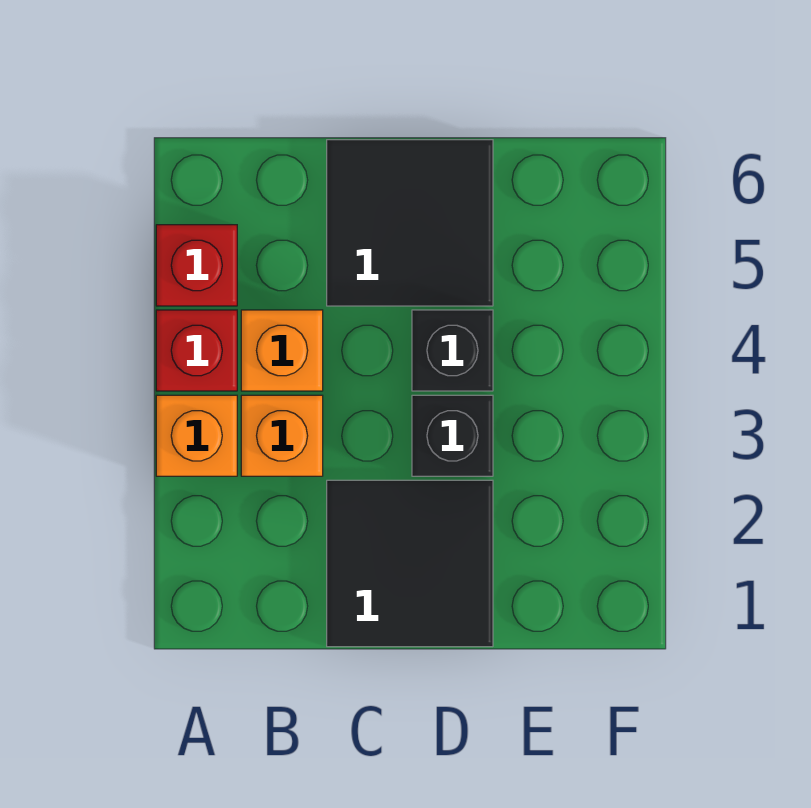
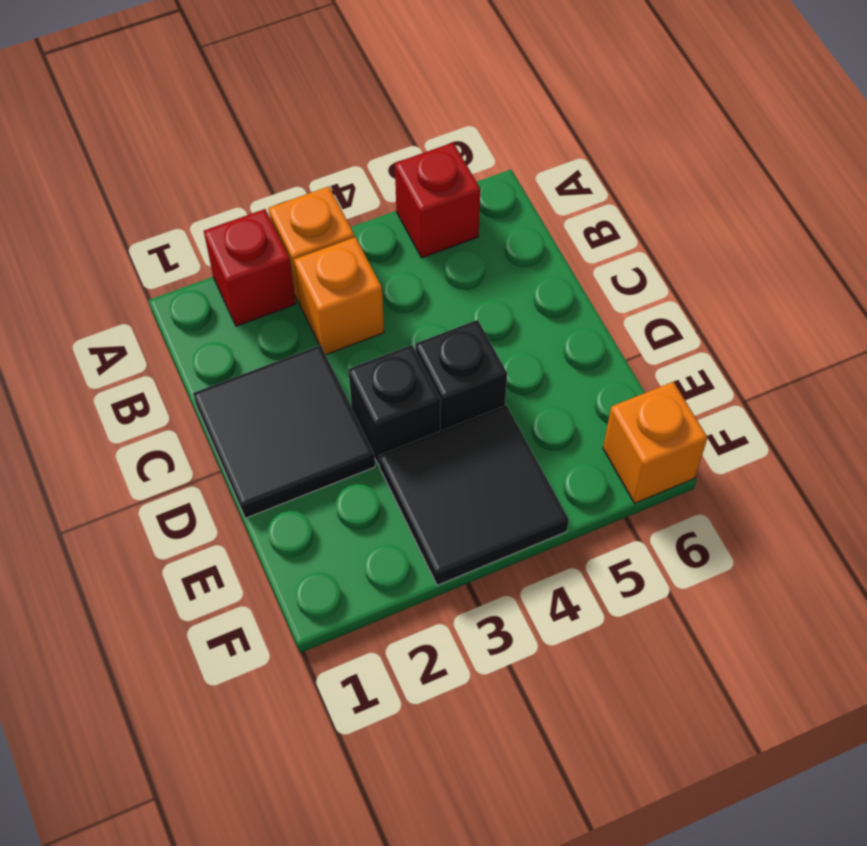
red 1x1 brick [156,310,237,391] -> red 1x1 brick moved to [204,209,296,326]
orange 1x1 brick [241,310,323,391] -> orange 1x1 brick moved to [603,382,708,503]
black 2x2 tile [327,140,493,306] -> black 2x2 tile moved to [379,405,569,585]

